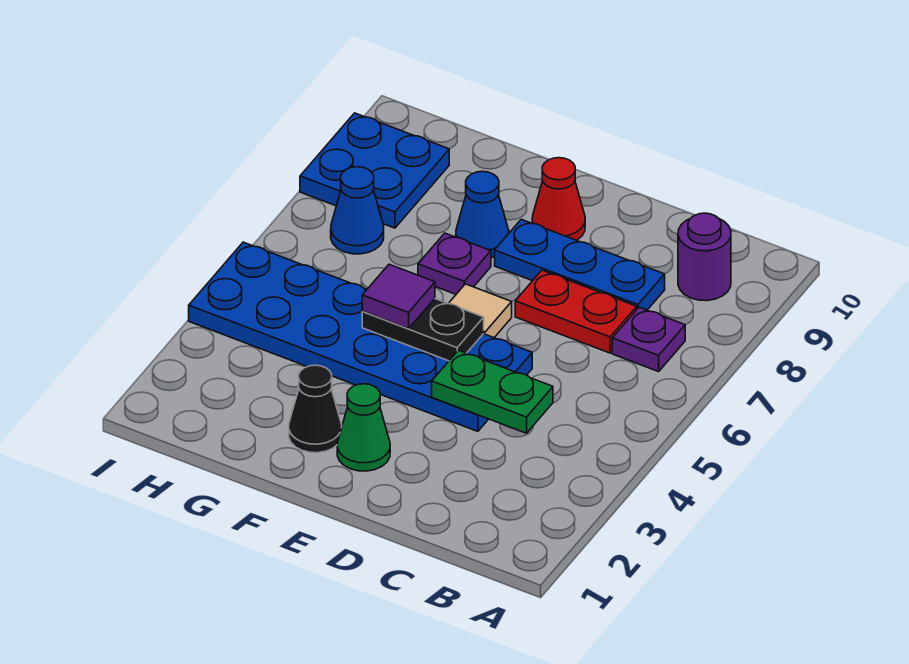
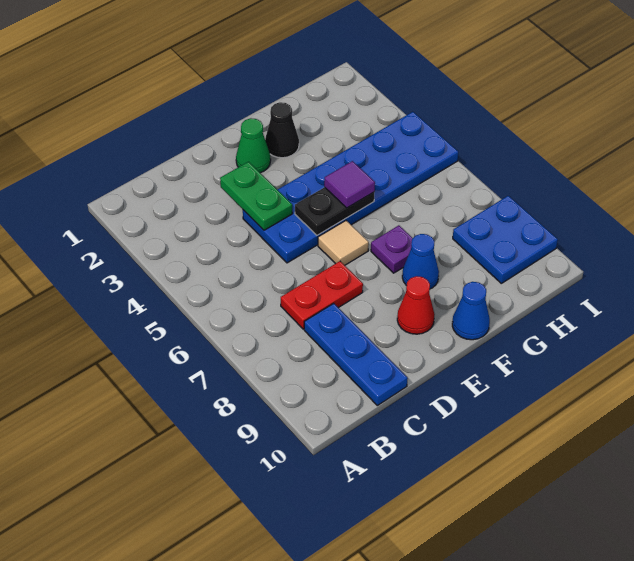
purple 1x1 plate [612,307,685,372] -> none
purple 1x1 round brick [678,213,731,301] -> none
green 1x2 plate [432,350,553,433] -> green 1x2 plate turned to [220,162,292,230]
blue 1x3 plate [495,219,665,310] -> blue 1x3 plate turned to [304,303,408,406]
blue 1x1 cone [331,167,384,254] -> blue 1x1 cone moved to [452,282,490,340]

